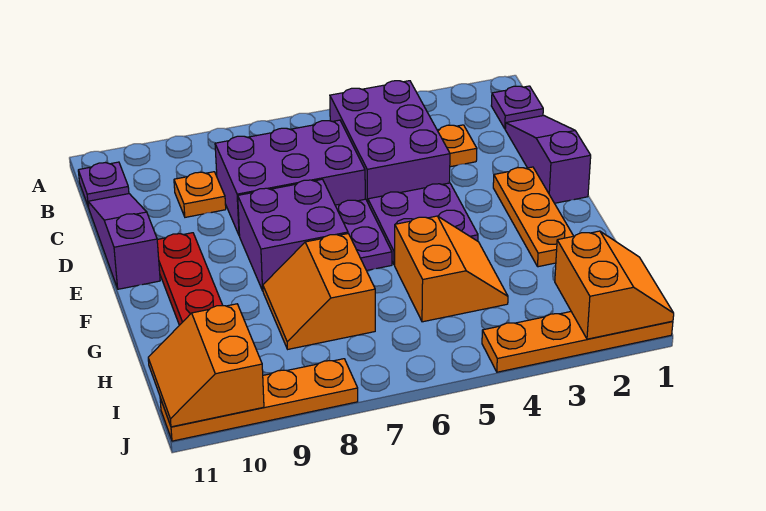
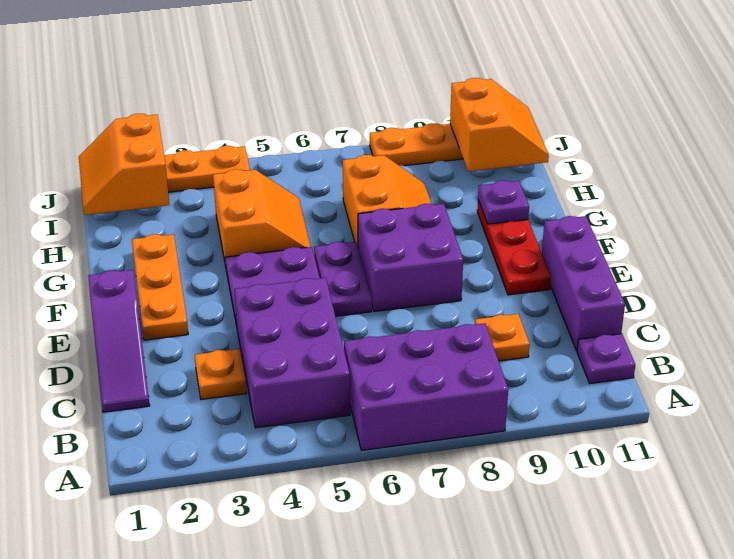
purple 1x1 plate [491,86,543,128] -> purple 1x1 plate moved to [478,180,529,224]
purple 2x3 brick [215,120,365,236] -> purple 2x3 brick moved to [344,323,508,450]
purple 1x3 slope [88,194,160,289] -> purple 1x3 brick [542,216,625,351]
orange 2x2 slope [395,216,508,322] -> orange 2x2 slope turned to [213,169,311,266]

